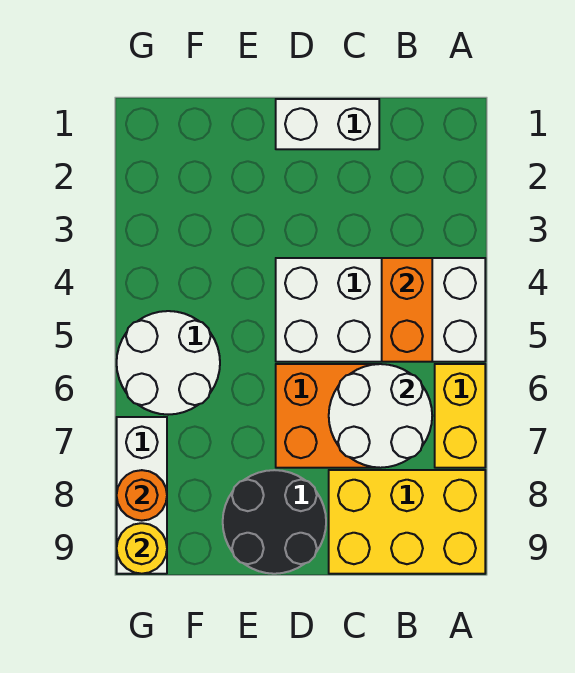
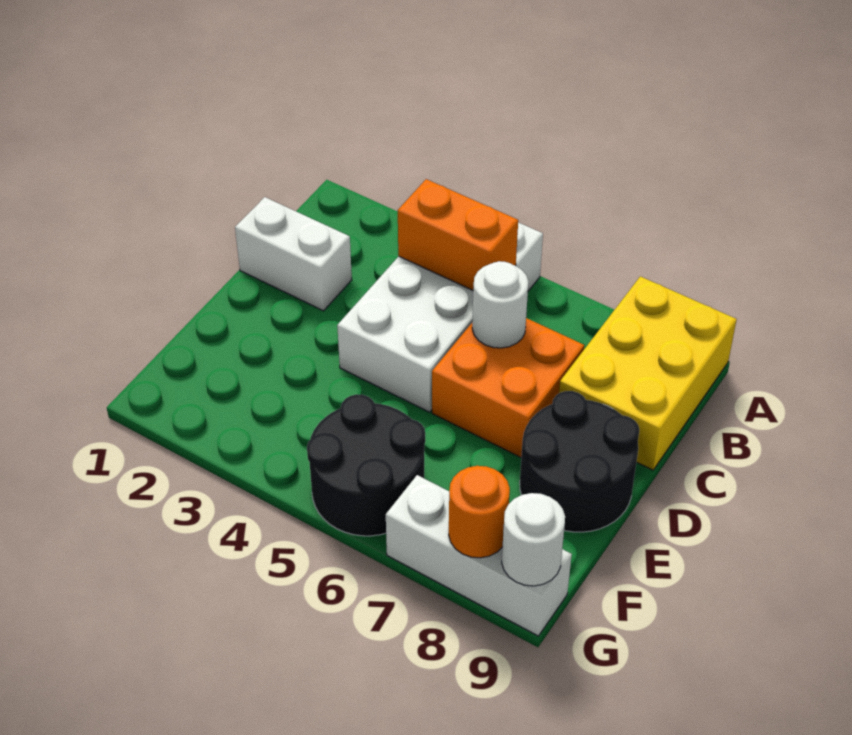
yellow 1x2 brick [435,364,485,468] -> none
white 2x2 round brick [329,364,432,468] -> white 1x1 round brick [472,261,528,348]
white 1x2 brick [276,99,379,149] -> white 1x2 brick turned to [235,197,352,311]
white 2x2 round brick [117,311,220,415] -> black 2x2 round brick [307,394,425,536]
yellow 1x1 round brick [117,523,167,574] -> white 1x1 round brick [502,493,565,586]

